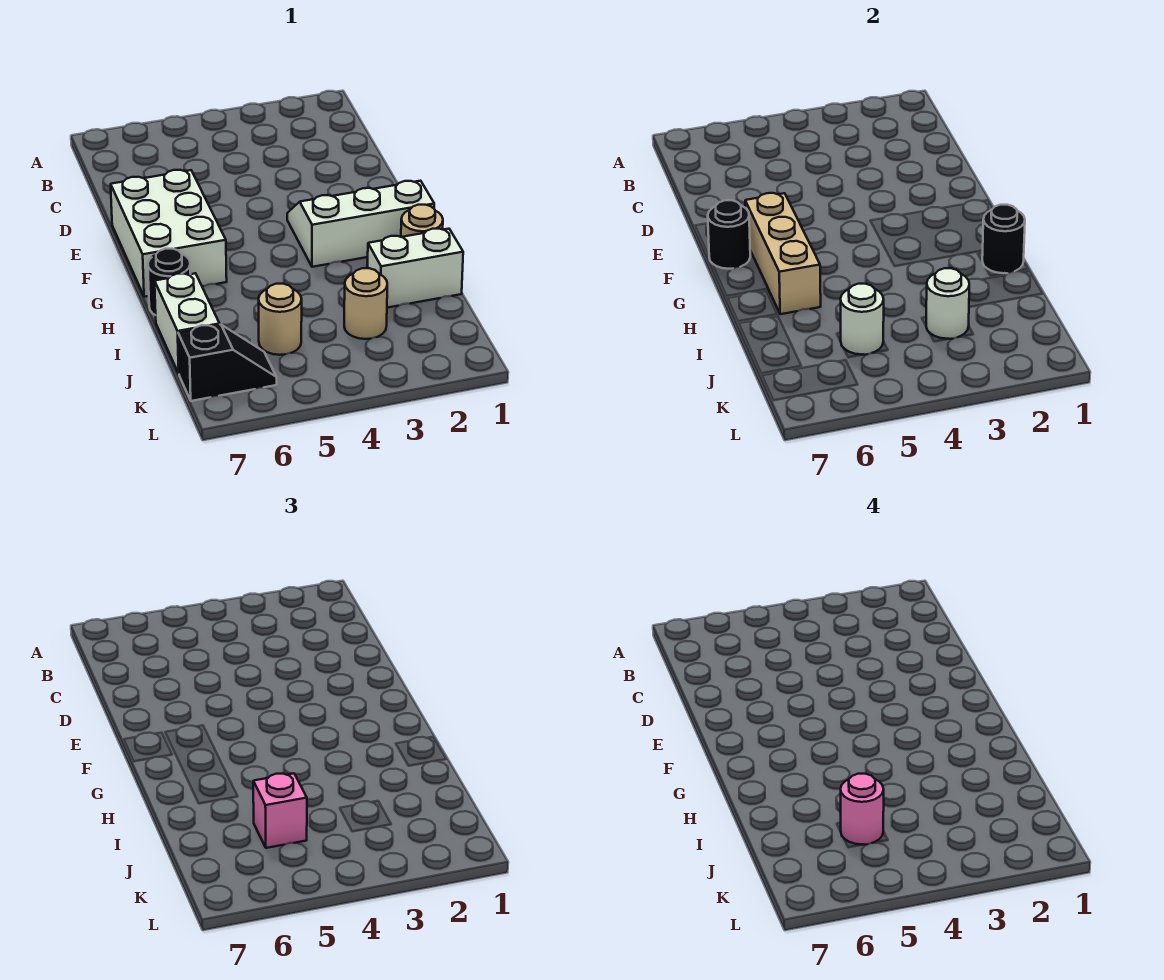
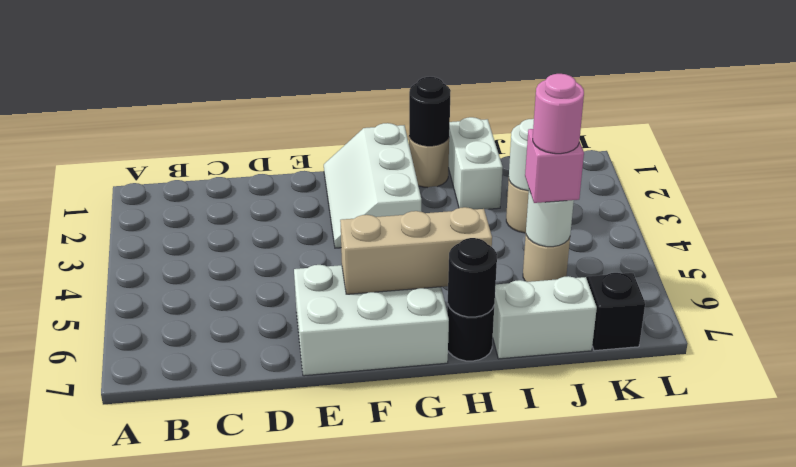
black 1x1 round brick [708,200,750,269] -> black 1x1 round brick moved to [448,238,497,317]

